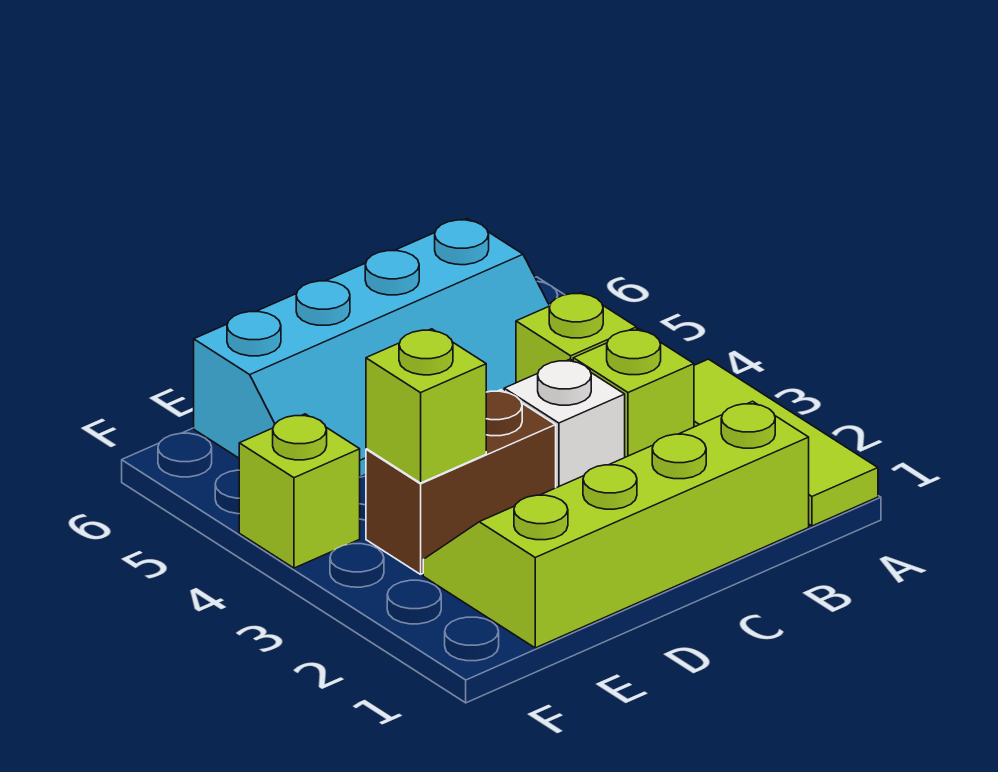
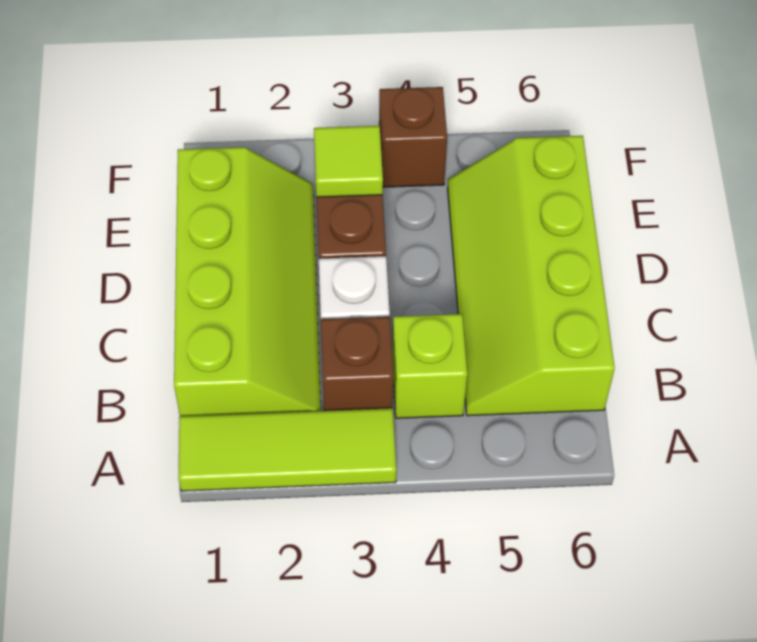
lime 1x1 brick [573,329,694,457] -> brown 1x1 brick [321,317,393,411]
cyan 2x4 slope [194,219,549,477] -> lime 2x4 slope [448,136,615,416]
lime 1x1 brick [366,329,486,483] -> lime 1x1 tile [314,126,383,197]
lime 1x1 brick [239,414,360,568] -> brown 1x1 brick [379,87,447,187]

